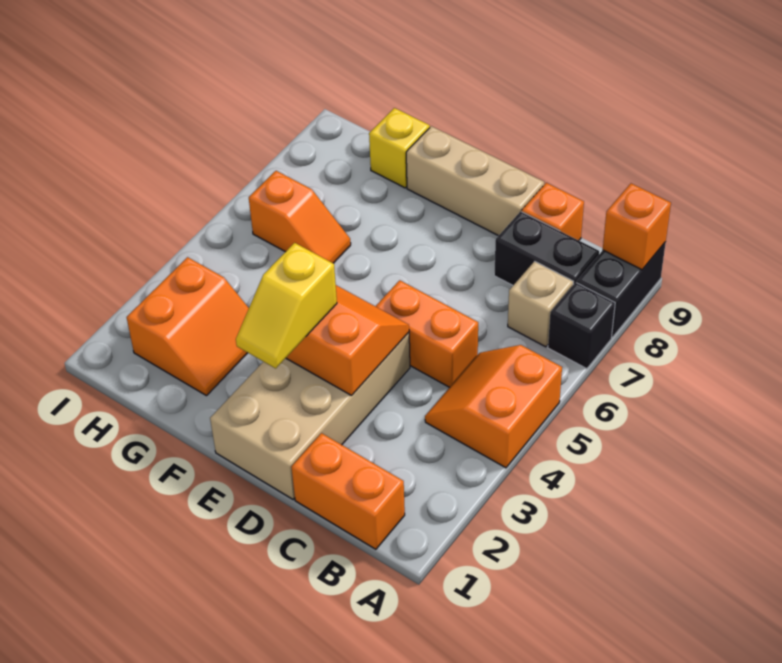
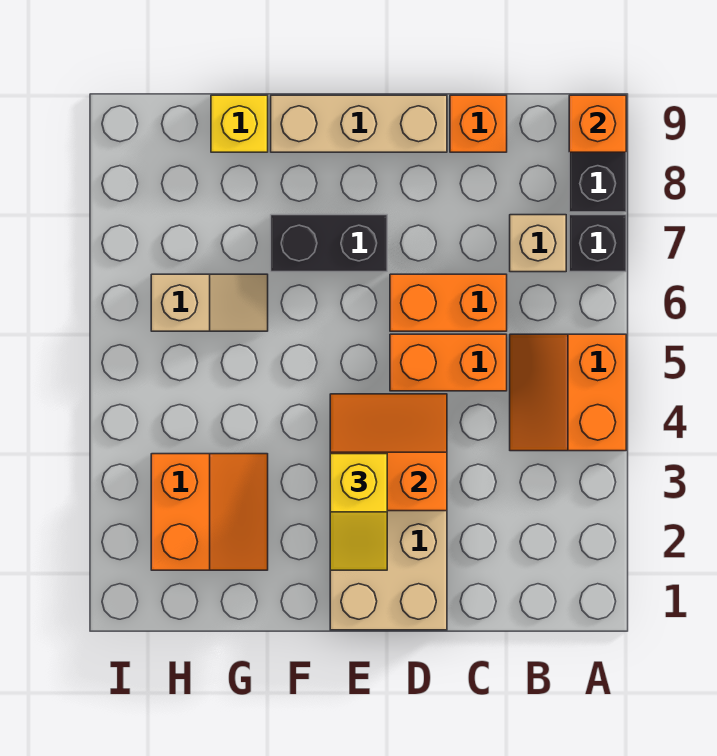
orange 1x2 brick [291,433,405,549] -> orange 1x2 brick moved to [390,274,507,331]
black 1x2 brick [494,211,599,285] -> black 1x2 brick moved to [271,215,387,272]
orange 1x2 slope [249,171,351,263] -> tan 1x2 slope [151,274,268,331]

